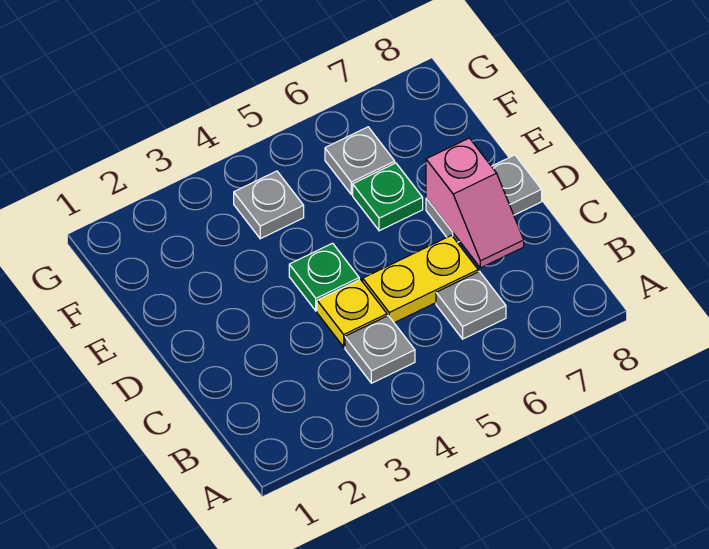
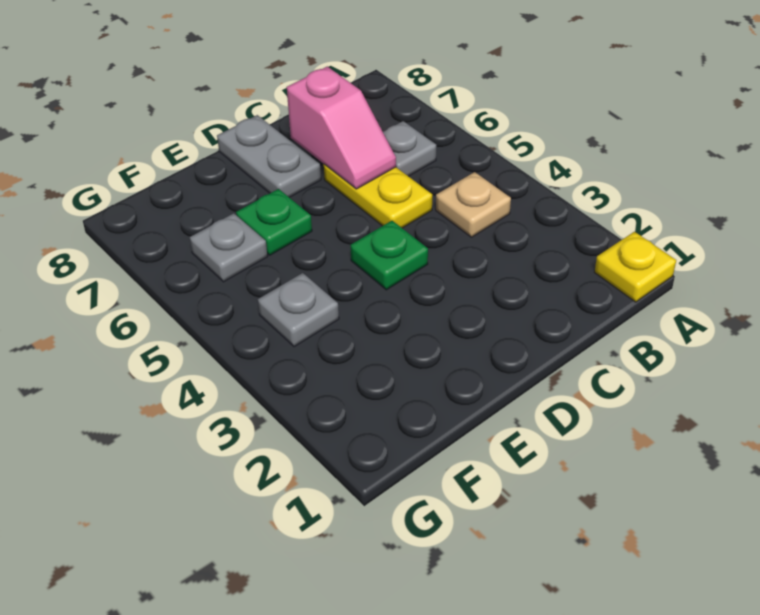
grey 1x1 plate [345,316,415,383] -> tan 1x1 plate [436,172,511,237]
yellow 1x1 plate [317,279,387,347] -> yellow 1x1 plate moved to [595,232,676,302]
pink 1x2 slope [426,138,524,268] -> pink 1x2 slope turned to [287,67,396,189]

